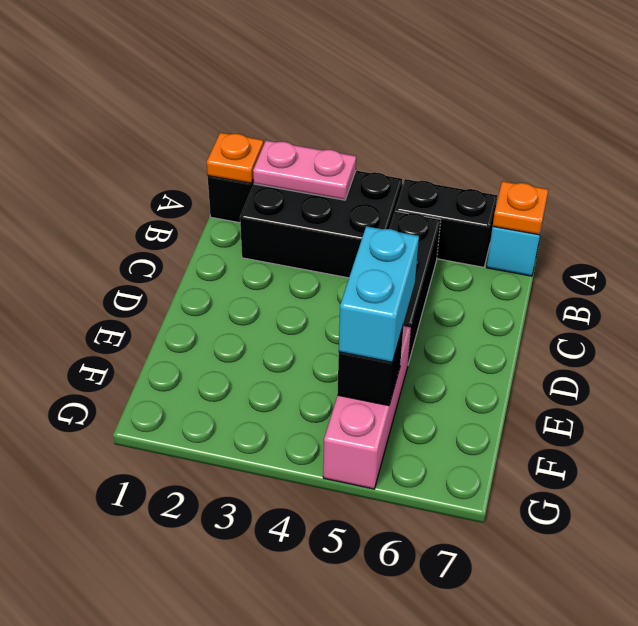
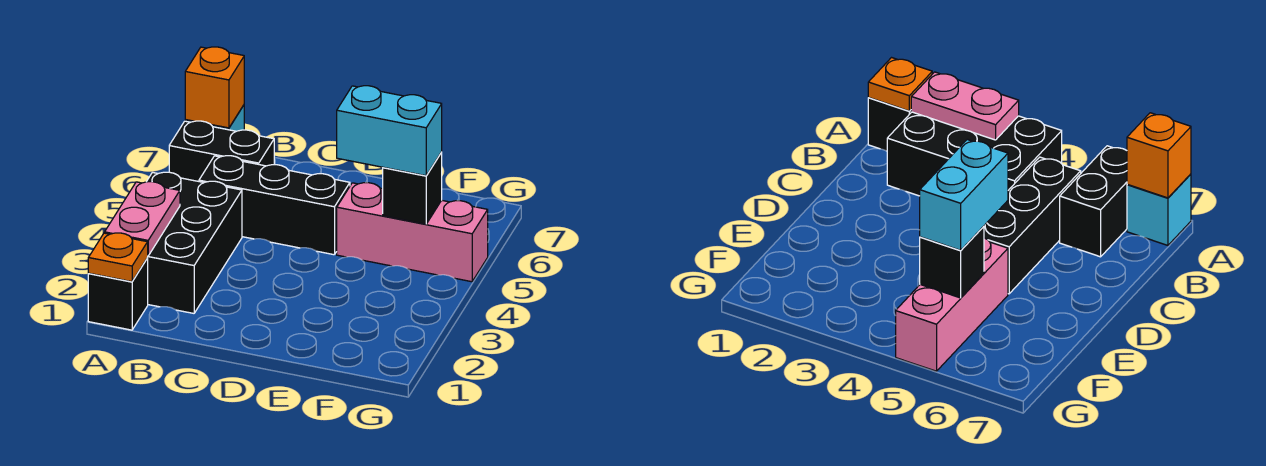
black 1x2 brick [395,179,498,267] -> black 1x2 brick turned to [169,121,274,181]
orange 1x1 plate [493,181,548,235] -> orange 1x1 brick [185,47,244,128]

